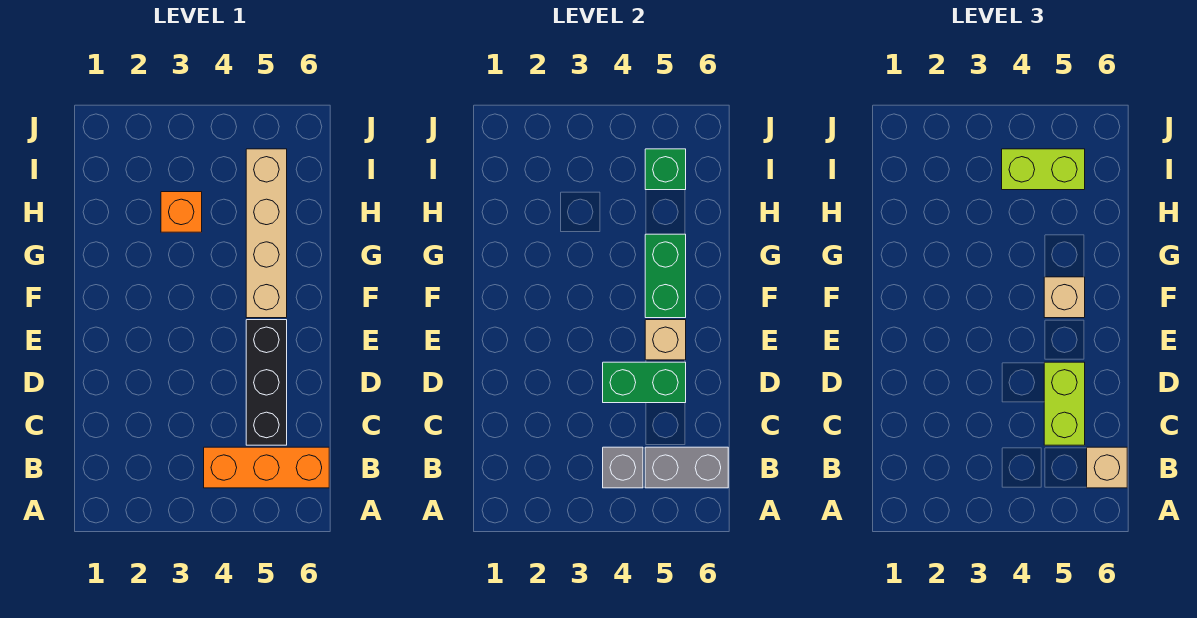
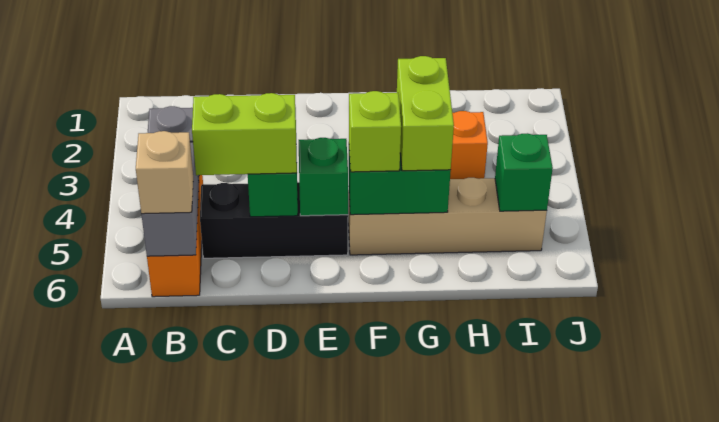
tan 1x1 brick [645,320,686,360] -> green 1x1 brick [299,138,348,216]
tan 1x1 brick [1044,277,1085,318] -> lime 1x1 brick [349,91,401,172]
lime 1x2 brick [1002,149,1085,190] -> lime 1x2 brick moved to [397,56,454,171]

